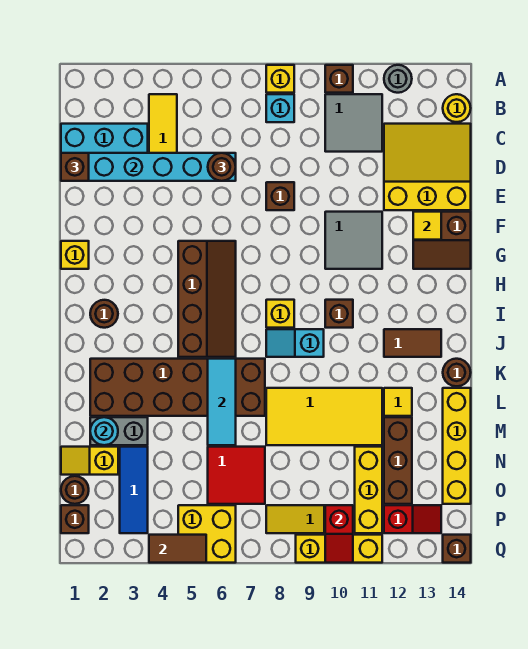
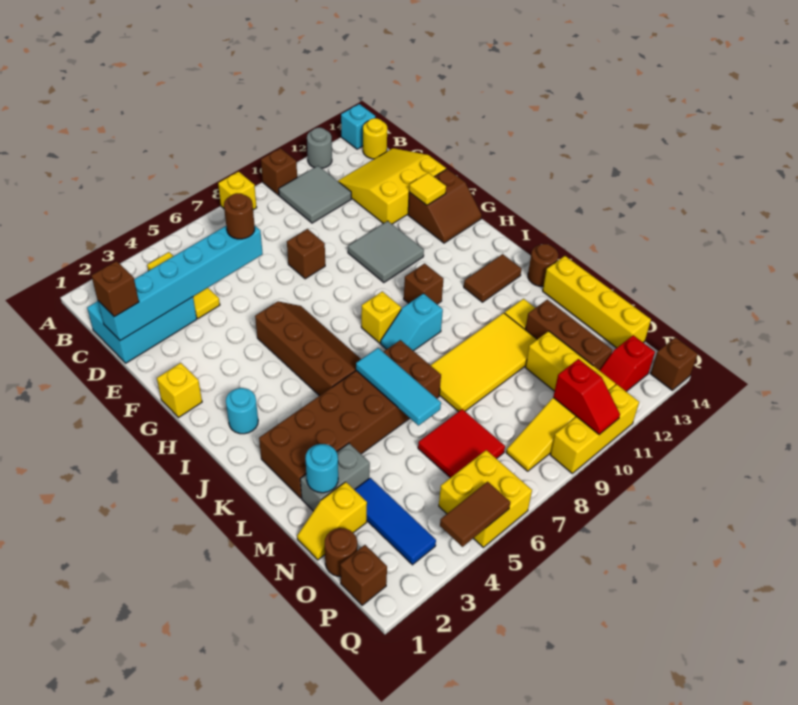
cyan 1x1 brick [266,94,294,122] -> cyan 1x1 brick moved to [341,104,375,149]
brown 1x1 round brick [90,300,118,328] -> cyan 1x1 round brick [226,388,258,434]
red 1x2 slope [384,505,441,533] -> red 1x2 slope turned to [599,335,655,392]

